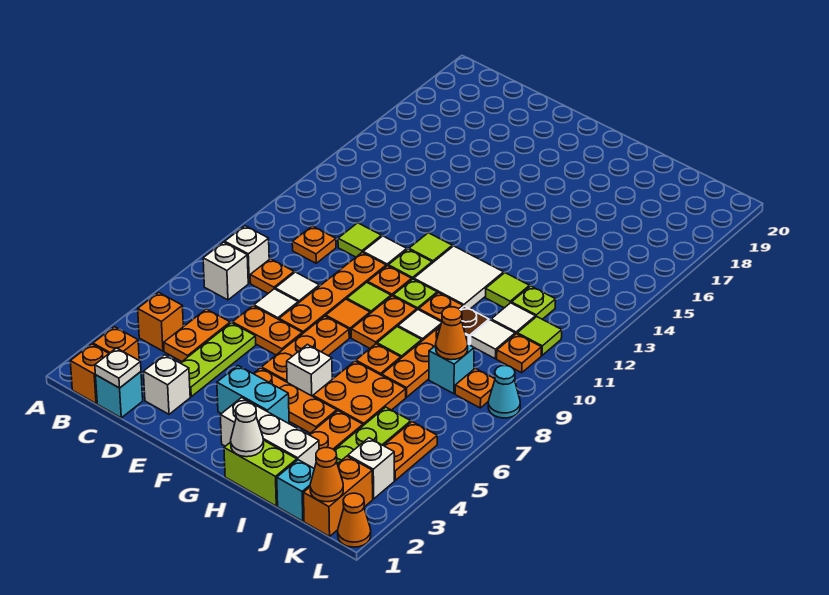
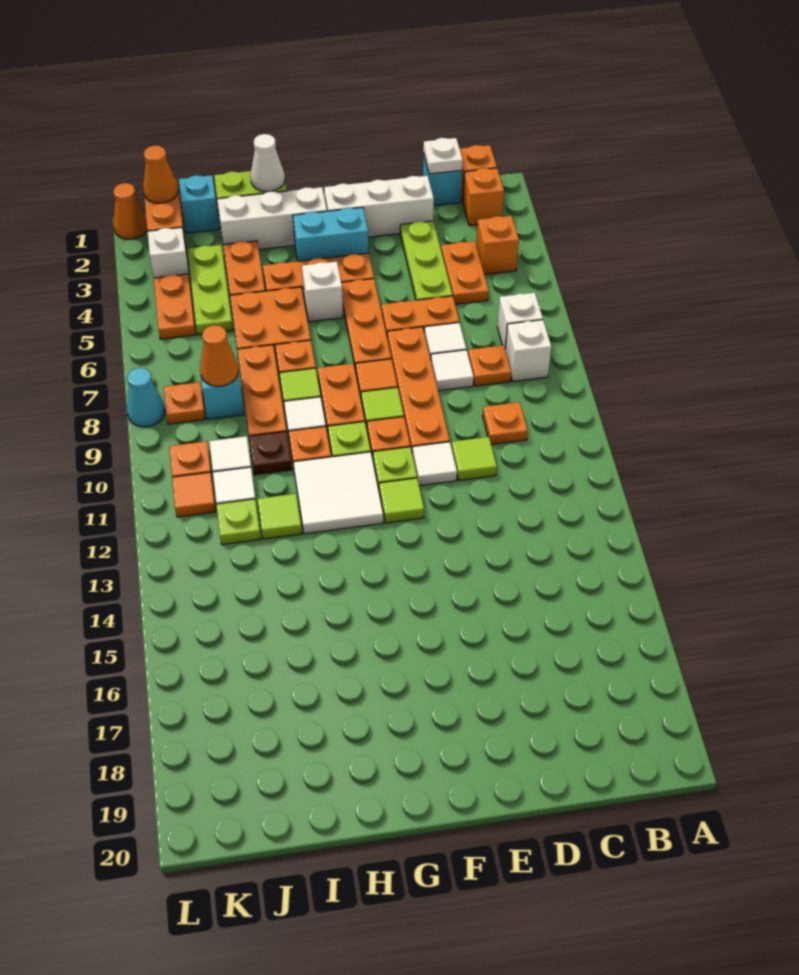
white 1x1 brick [143,355,190,414] -> white 1x3 brick [324,176,434,237]
lime 1x1 tile [517,317,562,355] -> orange 1x1 tile [172,472,216,517]

